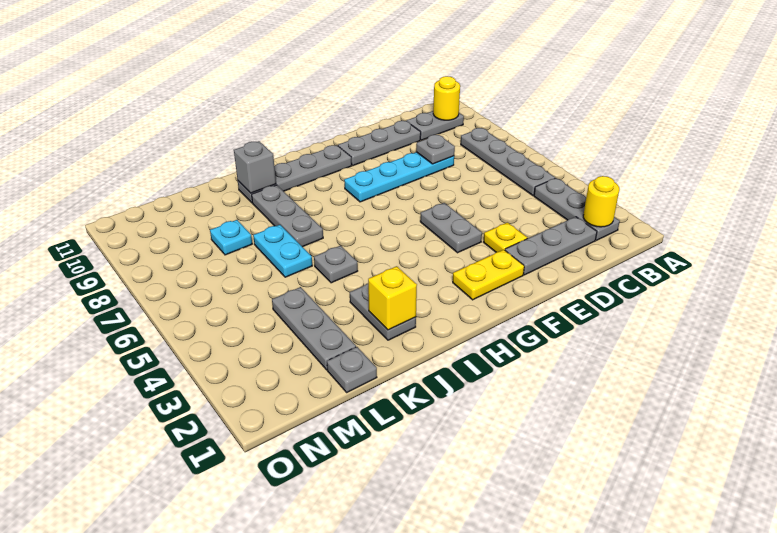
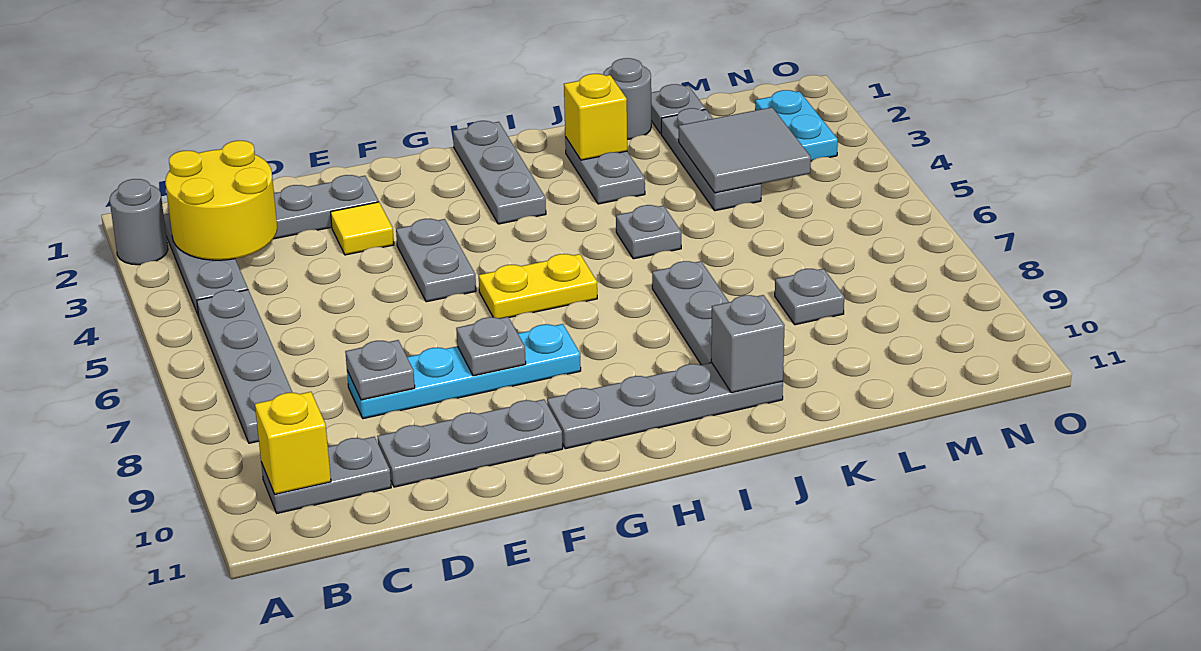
none -> grey 1x1 round brick [110,179,168,265]
yellow 1x1 round brick [583,176,619,227] -> yellow 2x2 round brick [165,141,277,260]
yellow 1x1 round brick [433,76,460,120] -> yellow 1x1 brick [255,392,331,494]
yellow 1x1 plate [484,223,527,252] -> yellow 1x1 tile [331,202,394,255]
yellow 1x2 plate [453,250,524,300] -> yellow 1x2 plate moved to [479,254,597,319]
none -> grey 1x1 plate [456,317,526,376]
none -> grey 1x3 plate [453,121,546,224]
none -> grey 1x1 round brick [603,58,651,139]
cyan 1x2 plate [253,225,312,277] -> cyan 1x2 plate moved to [755,90,838,161]
none -> grey 2x2 tile [679,107,811,193]
cyan 1x1 plate [210,220,252,255] -> grey 1x1 plate [775,269,844,325]

